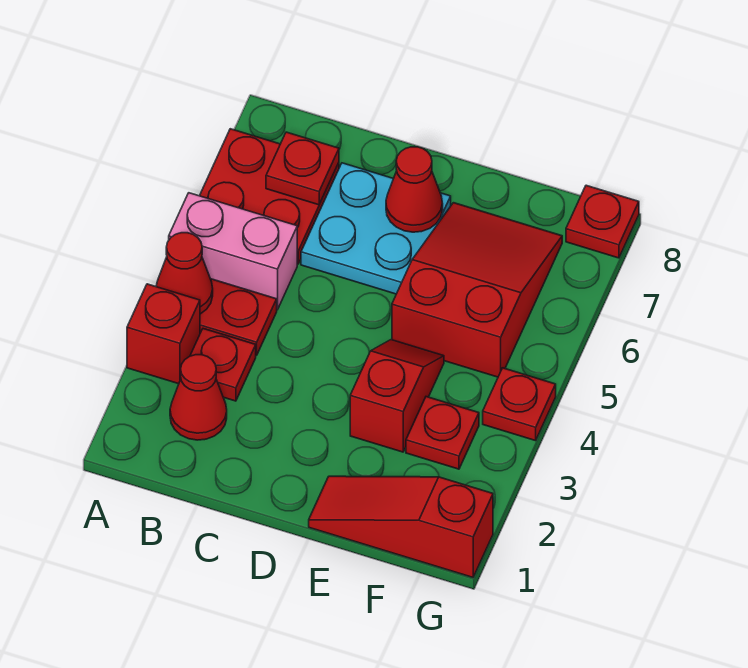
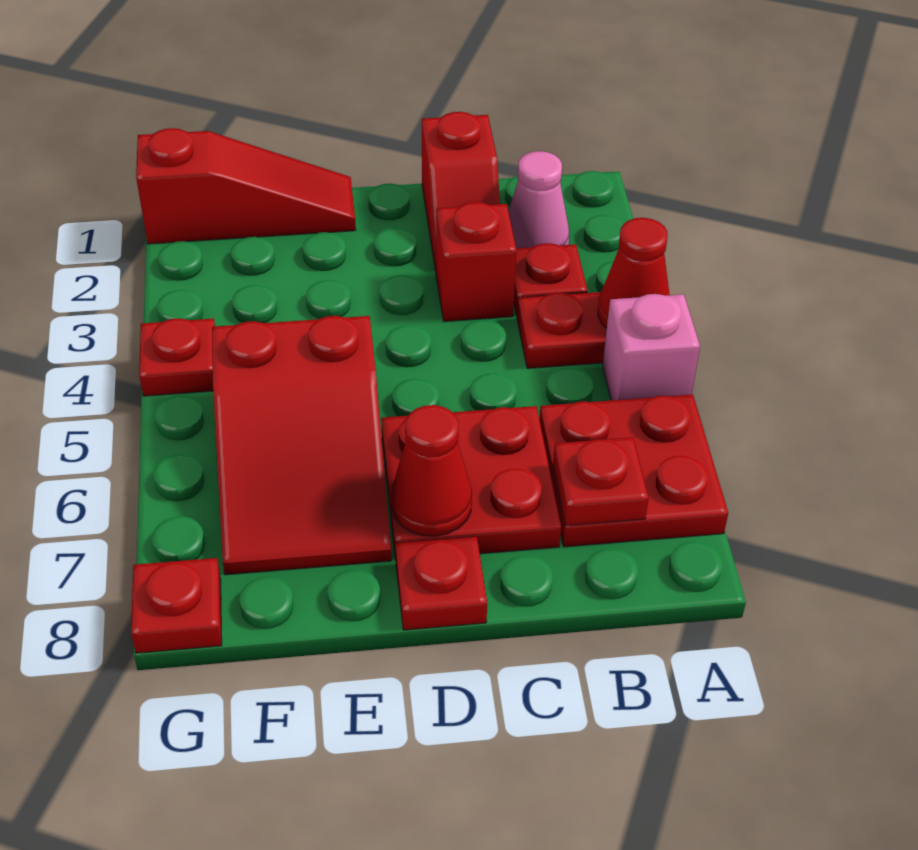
red 1x1 brick [127,284,200,384] -> red 1x1 brick moved to [436,202,517,321]
pink 1x2 brick [169,193,297,310] -> pink 1x1 brick [603,294,700,400]
red 1x1 cone [170,355,227,440] -> pink 1x1 cone [508,151,569,248]
cyan 2x2 plate [301,163,451,294] -> red 2x2 plate [381,406,561,560]
red 1x2 slope [350,340,444,452] -> red 1x2 slope moved to [422,112,500,271]
red 1x1 plate [406,397,479,469] -> red 1x1 plate moved to [395,537,487,630]

